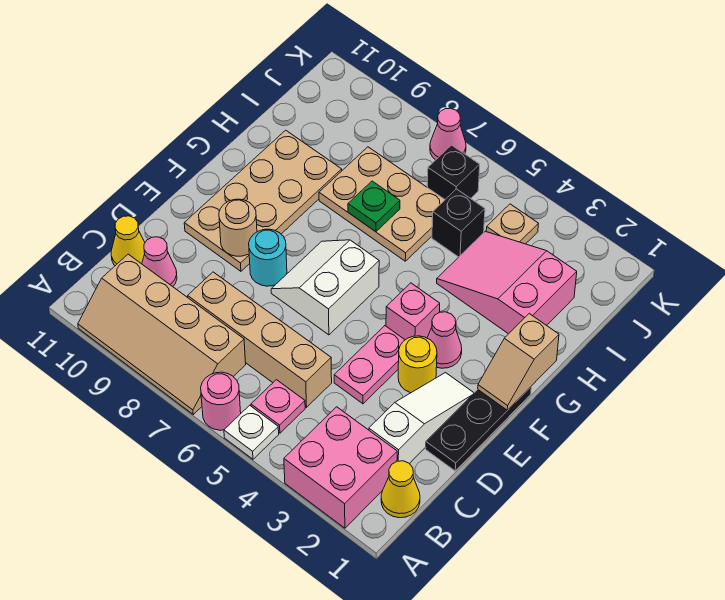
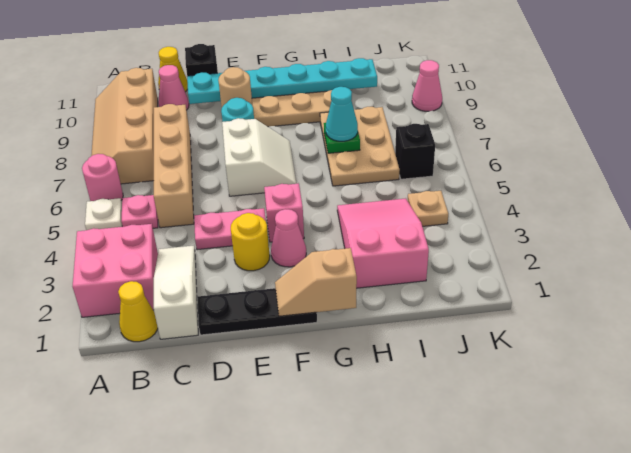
white 1x3 slope [369,373,474,464] -> white 1x3 slope turned to [154,246,198,339]
none -> cyan 1x6 plate [187,58,377,104]
white 2x2 slope [271,240,379,335] -> white 2x2 slope turned to [222,118,296,196]
none -> cyan 1x1 cone [326,87,358,141]
black 1x1 brick [432,189,485,257] -> black 1x1 brick moved to [185,44,218,76]
pink 1x1 cone [430,108,466,160] -> pink 1x1 cone moved to [412,60,442,111]

